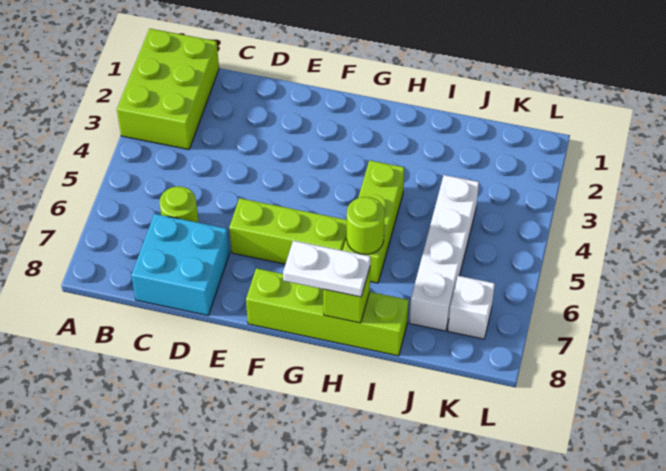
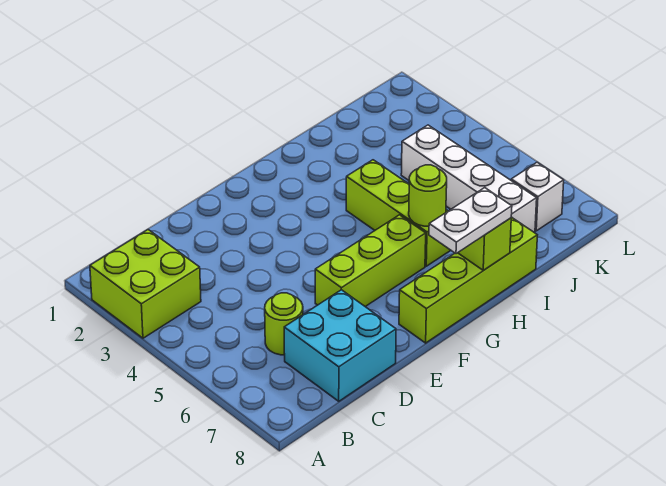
lime 2x3 brick [117,29,219,150] -> lime 2x2 brick [90,230,201,338]

